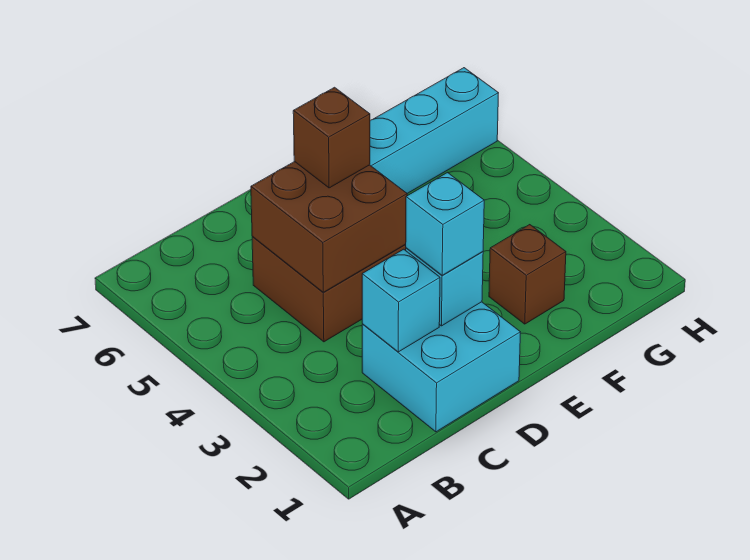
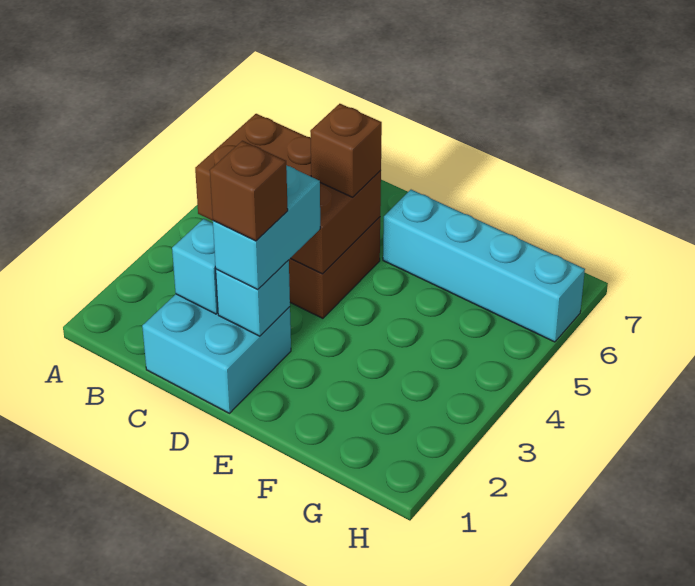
brown 2x2 brick [251,162,407,292] -> brown 2x3 brick [195,114,381,274]
cyan 1x1 brick [406,173,484,275] -> cyan 1x2 brick [213,165,320,289]
brown 1x1 brick [489,225,566,324] -> brown 1x1 brick moved to [210,141,288,241]

